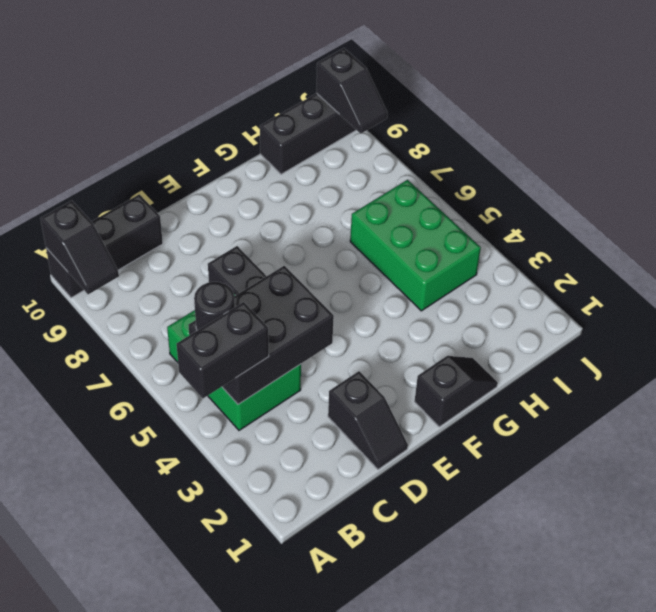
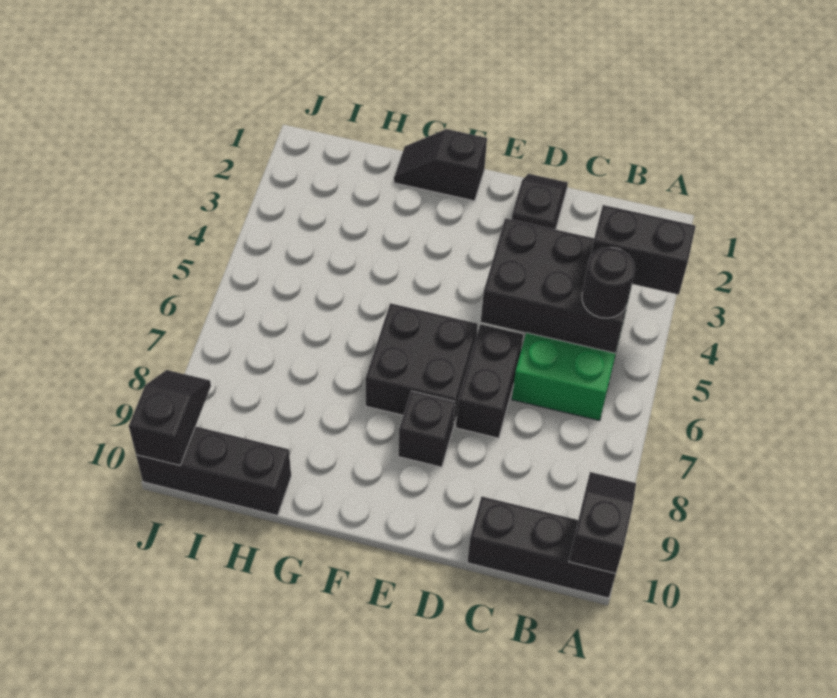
none -> black 2x2 brick [365,303,478,427]
none -> black 1x1 brick [398,391,455,467]
green 2x3 brick [350,180,481,311] -> none

